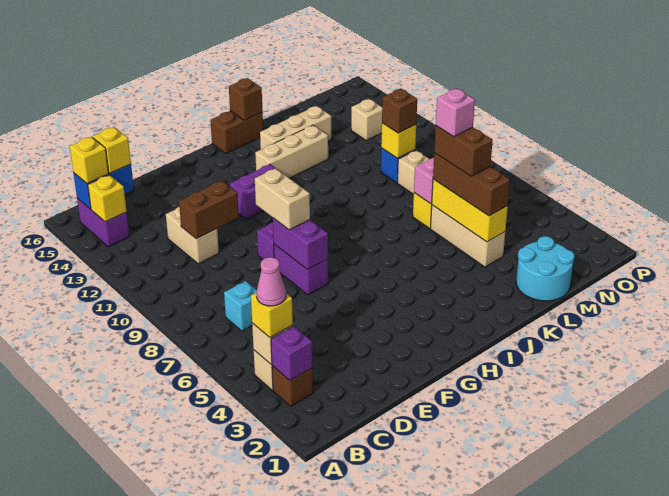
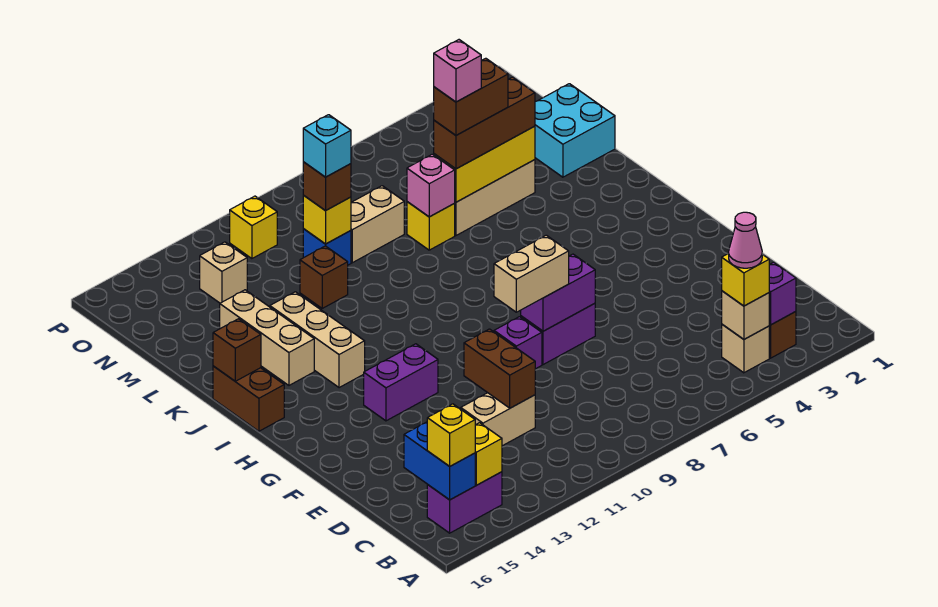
cyan 1x1 brick [224,281,257,331] -> cyan 1x1 brick moved to [303,115,351,177]
yellow 1x1 brick [93,127,131,173] -> yellow 1x1 brick moved to [230,196,277,259]
purple 1x2 brick [230,164,275,219] -> purple 1x2 brick turned to [364,344,438,421]
cyan 2x2 round brick [516,236,574,301] -> cyan 2x2 brick [535,84,615,177]
none -> brown 1x1 brick [300,246,348,308]

